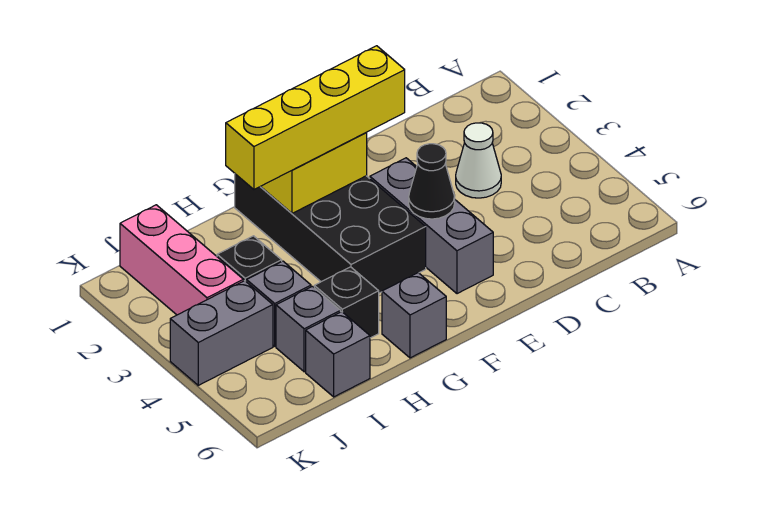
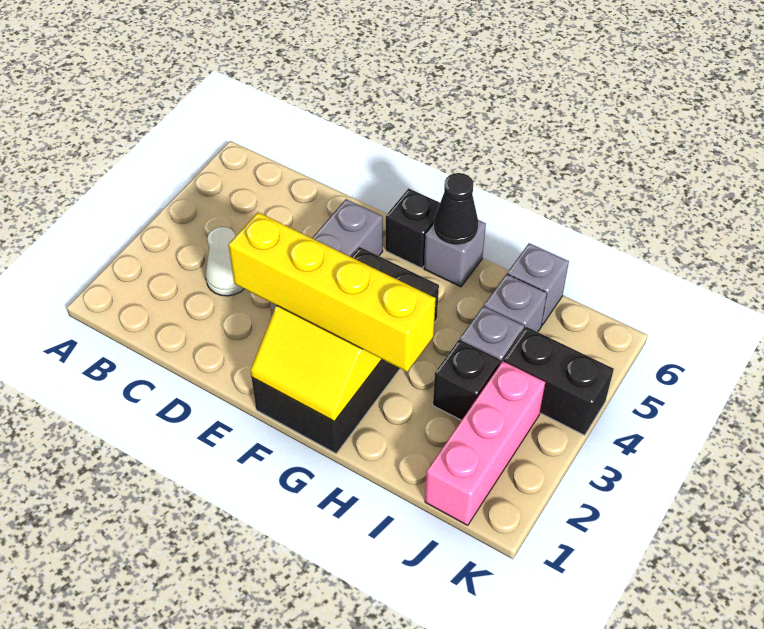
black 1x1 cone [409,144,455,219] -> black 1x1 cone moved to [434,173,478,245]
black 1x1 brick [314,267,379,338] -> black 1x1 brick moved to [386,188,440,268]
grey 1x2 brick [170,281,273,385] -> black 1x2 brick [504,327,614,435]

